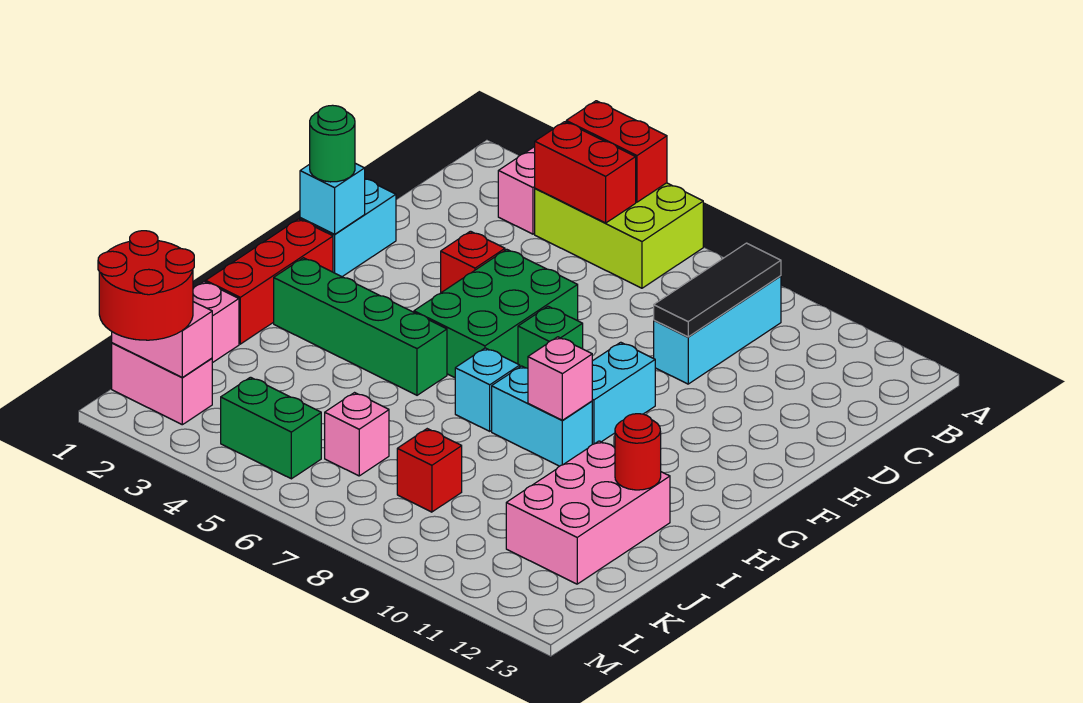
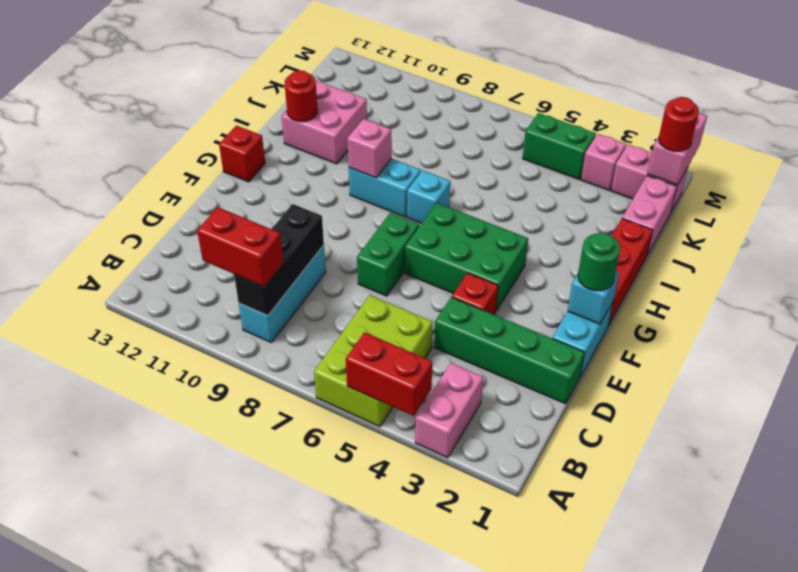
lime 2x3 brick [535,183,703,288] -> lime 2x3 brick turned to [314,295,433,427]
red 1x2 brick [535,122,636,223] -> red 1x2 brick moved to [197,207,283,287]
black 1x3 tile [654,243,781,337] -> black 1x3 brick [234,204,324,316]
green 2x3 brick [414,249,578,378] -> green 2x3 brick turned to [405,203,528,311]
green 1x1 brick [518,306,583,368] -> green 1x2 brick [357,213,419,296]
cyan 1x2 brick [592,342,655,444] -> none
green 1x4 brick [274,258,447,395] -> green 1x4 brick moved to [434,297,585,404]
pink 2x3 brick [506,441,670,584] -> pink 2x2 brick [282,81,367,164]
pink 1x1 brick [325,393,389,476] -> pink 1x1 brick moved to [581,134,626,190]
red 1x1 brick [397,429,462,512] -> red 1x1 brick moved to [219,126,265,182]
pink 1x2 brick [112,302,212,377] -> pink 1x2 brick turned to [648,113,707,185]
red 2x2 round brick [98,231,194,340] -> red 1x1 round brick [659,97,699,151]

